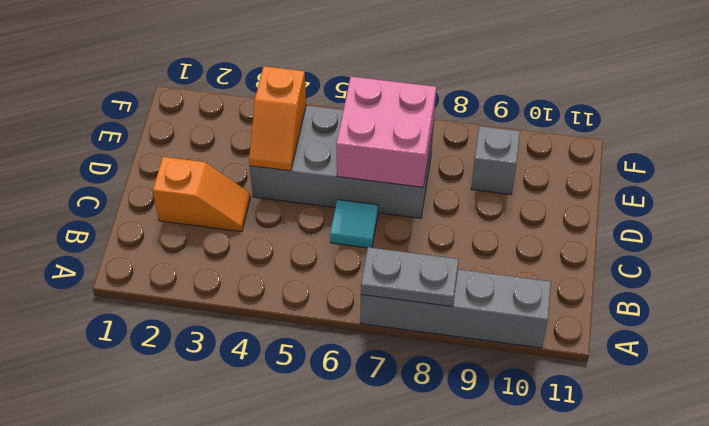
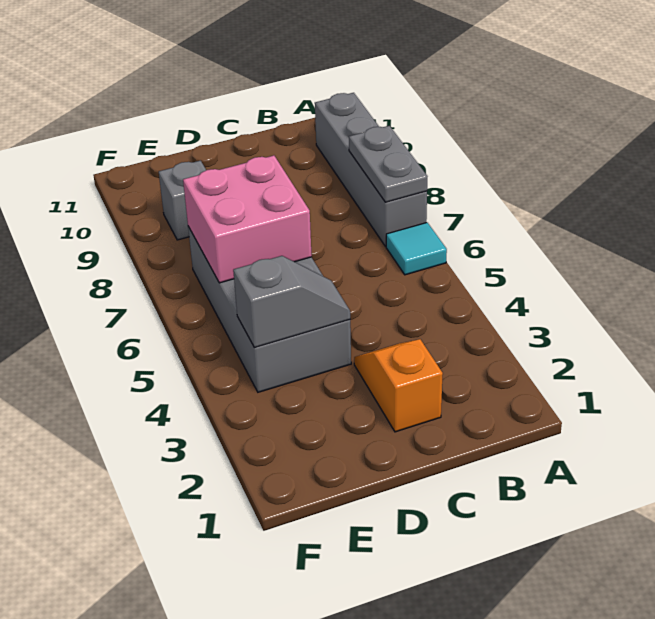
cyan 1x1 tile [330,200,378,248] -> cyan 1x1 tile moved to [386,223,447,275]
orange 1x2 slope [249,66,306,171] -> grey 1x2 slope [233,256,350,348]

